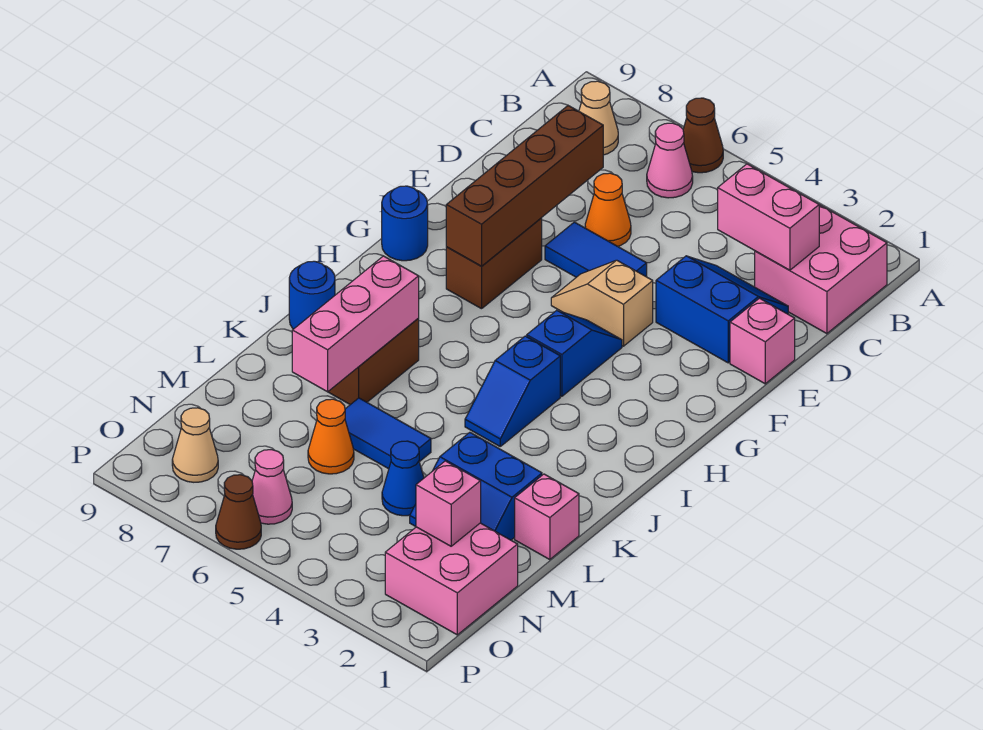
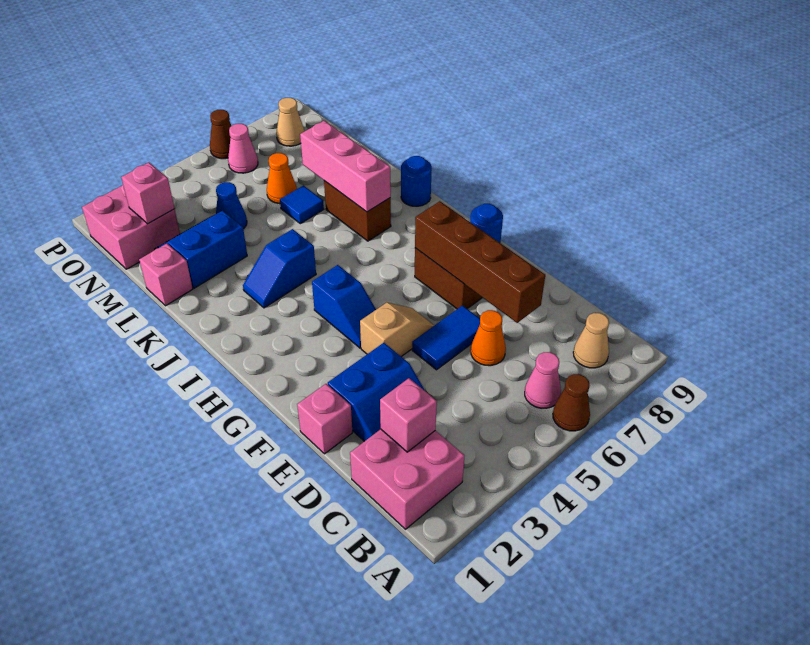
pink 1x2 brick [718,164,819,270] -> pink 1x1 brick [380,378,437,452]
blue 1x2 slope [465,336,560,446] -> blue 1x2 slope turned to [243,229,316,308]
blue 1x2 tile [345,398,431,469] -> blue 1x1 tile [280,185,324,224]

